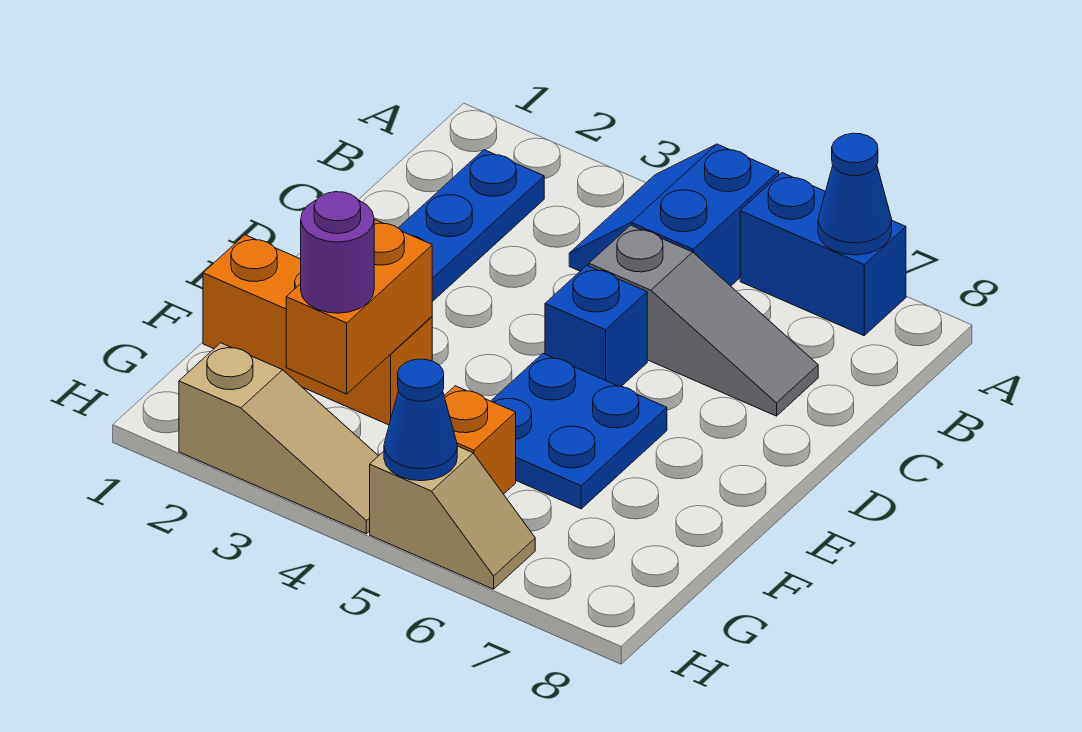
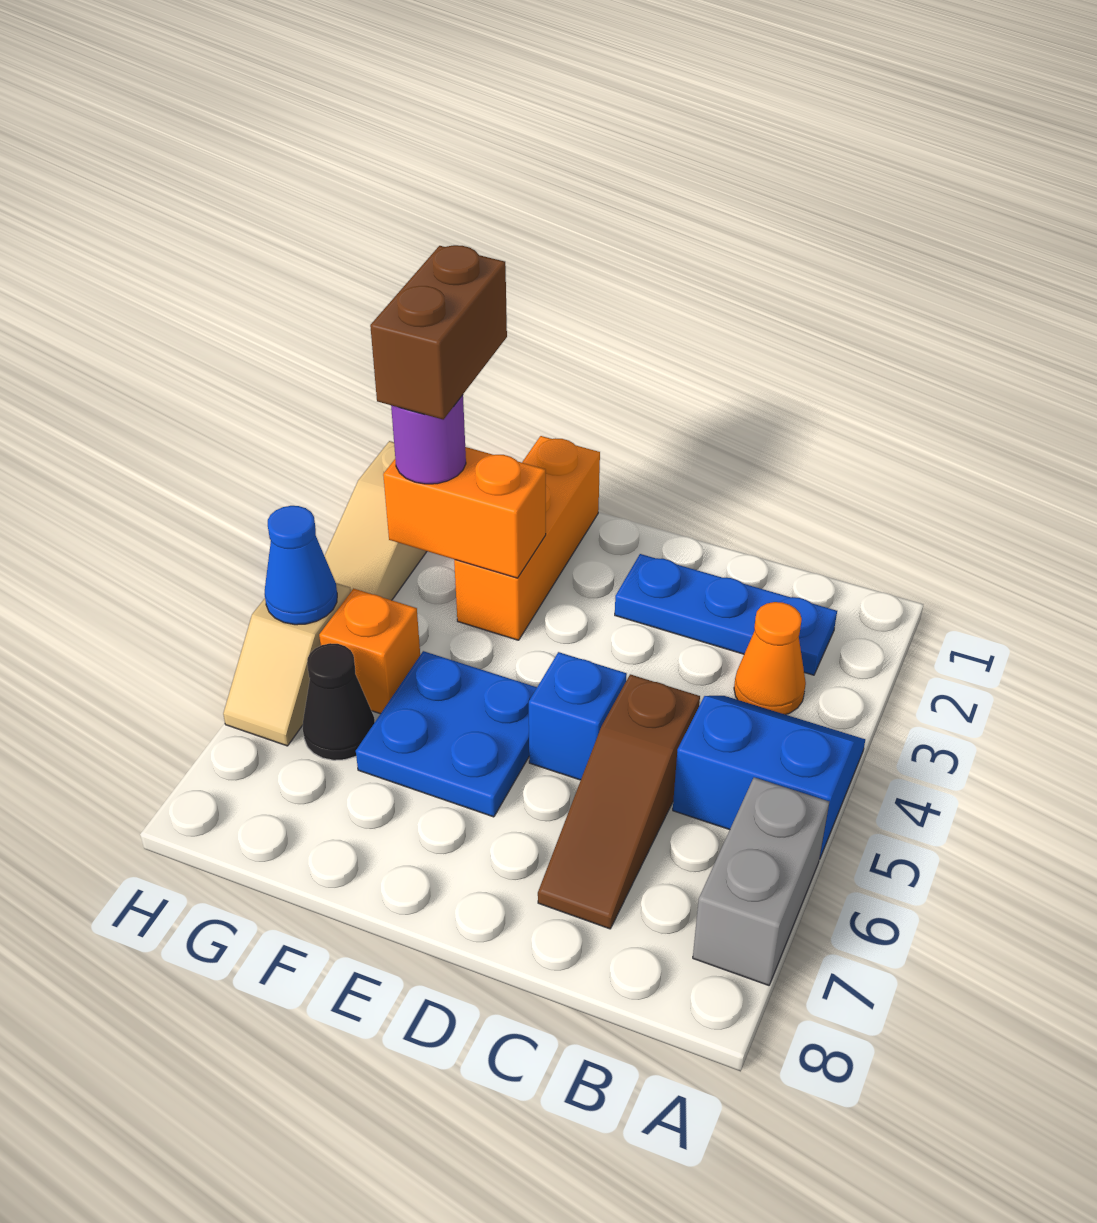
blue 1x2 brick [740,173,906,336] -> grey 1x2 brick [693,777,829,985]
blue 1x1 cone [818,133,892,255] -> none
none -> orange 1x1 cone [734,602,806,715]
grey 1x3 slope [589,225,818,416] -> brown 1x3 slope [538,674,700,929]
none -> brown 1x2 brick [370,245,507,420]
none -> black 1x1 cone [303,643,375,760]

